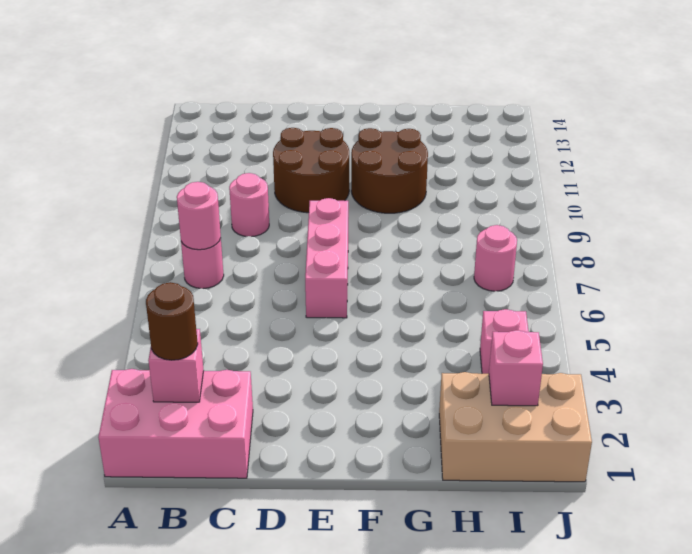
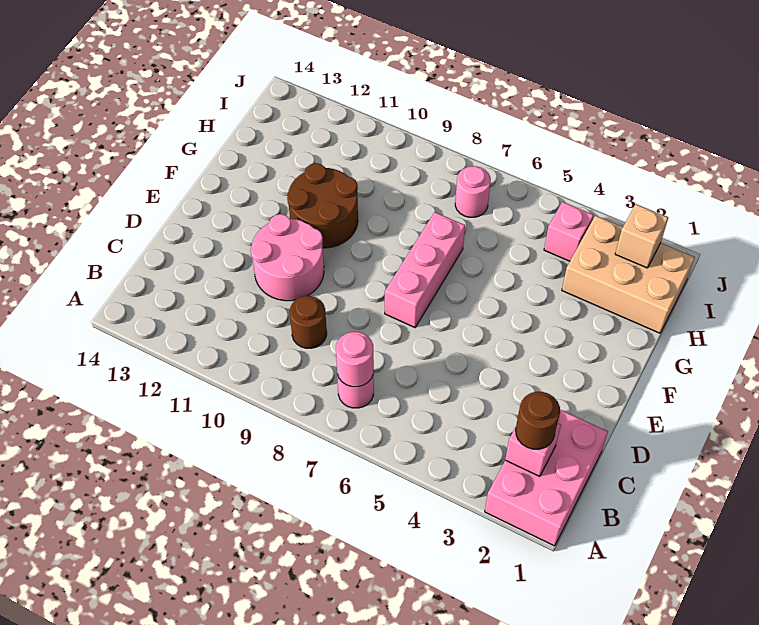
pink 1x1 round brick [229,173,269,237] -> brown 1x1 round brick [290,296,327,348]
brown 2x2 round brick [273,128,349,213] -> pink 2x2 round brick [250,214,324,301]
pink 1x3 brick [305,198,348,318] -> pink 1x3 brick turned to [385,212,465,328]
tan 2x3 brick [439,372,592,482] -> tan 2x3 brick turned to [562,216,695,333]
pink 1x1 brick [489,330,543,406] -> tan 1x1 brick [615,204,668,268]

